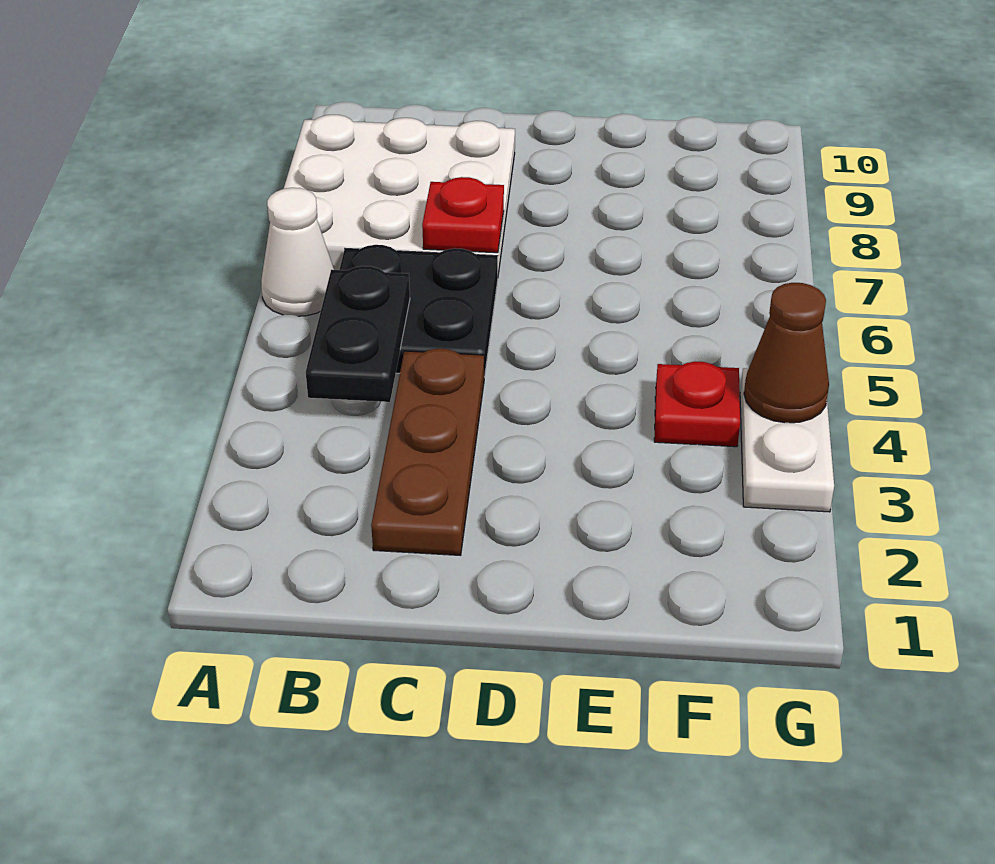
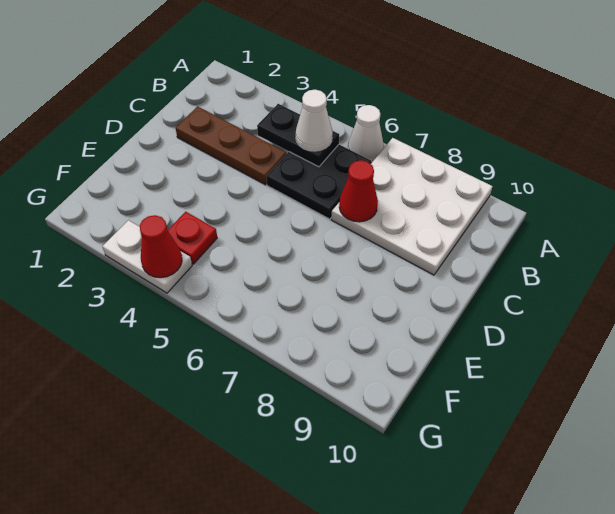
none -> white 1x1 cone [296,90,333,151]
red 1x1 plate [422,177,504,253] -> red 1x1 cone [339,160,378,222]
brown 1x1 cone [744,283,829,423] -> red 1x1 cone [140,215,182,278]

